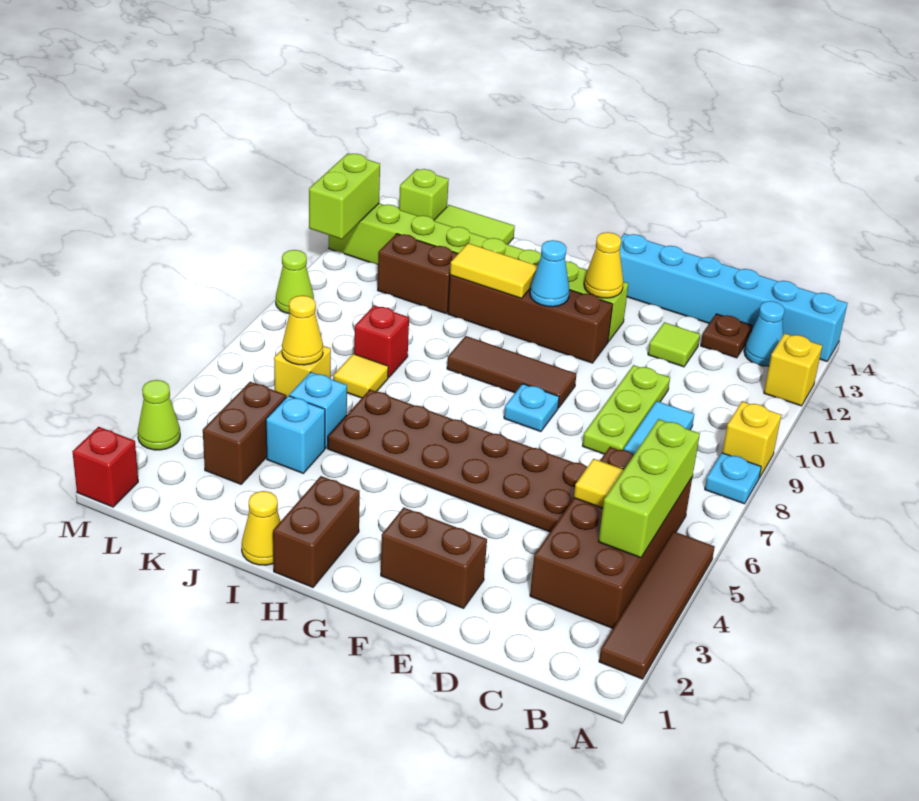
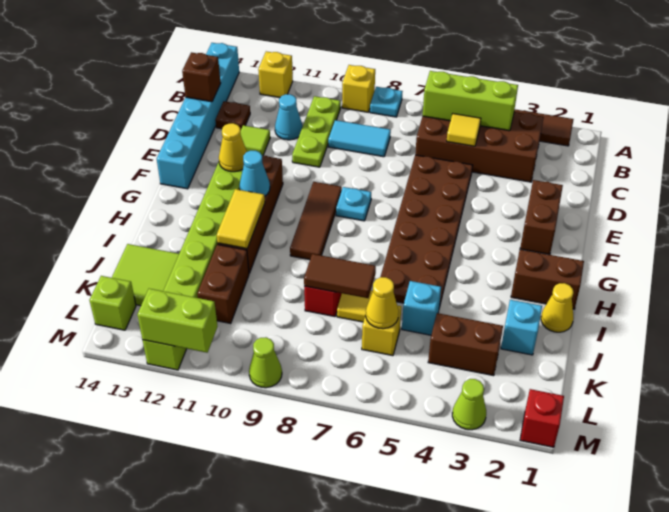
cyan 1x1 cone [744,301,784,366] -> cyan 1x1 cone moved to [275,94,303,140]
none -> brown 1x1 brick [182,52,221,102]
lime 1x3 plate [582,365,670,454] -> lime 1x3 plate turned to [292,96,341,167]
cyan 1x1 brick [266,396,325,473] -> cyan 1x1 brick moved to [501,300,542,355]
none -> brown 1x2 tile [304,254,376,298]

